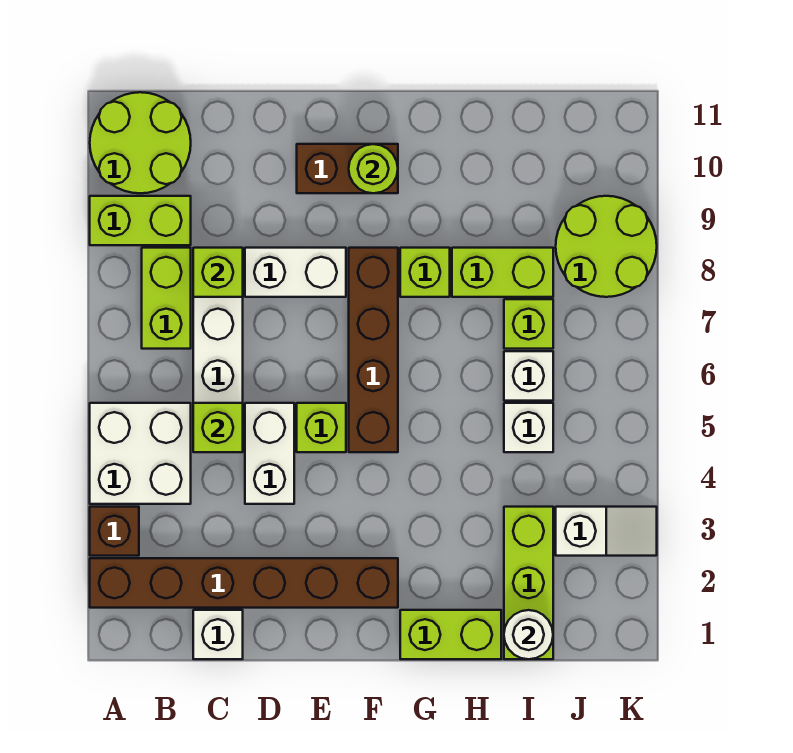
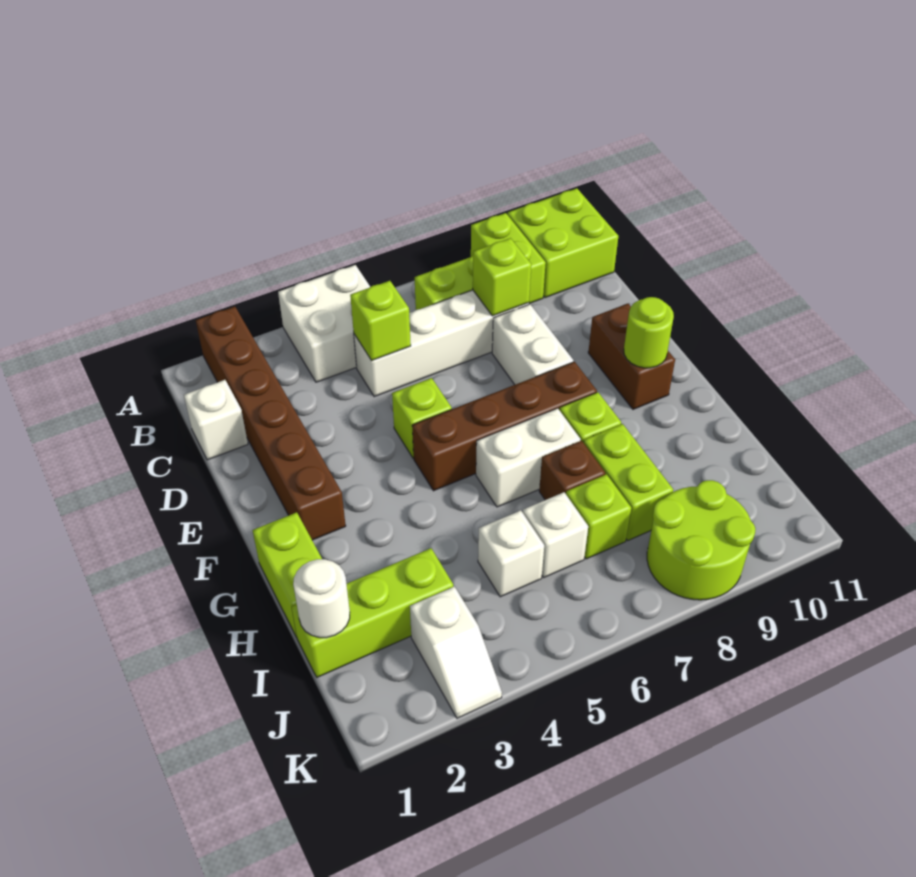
brown 1x1 brick [90,507,139,556] -> brown 1x1 brick moved to [539,441,605,500]
lime 2x2 round brick [90,92,191,193] -> lime 2x2 brick [508,188,618,298]
white 1x2 brick [245,403,294,504] -> white 1x2 brick moved to [476,408,581,507]

